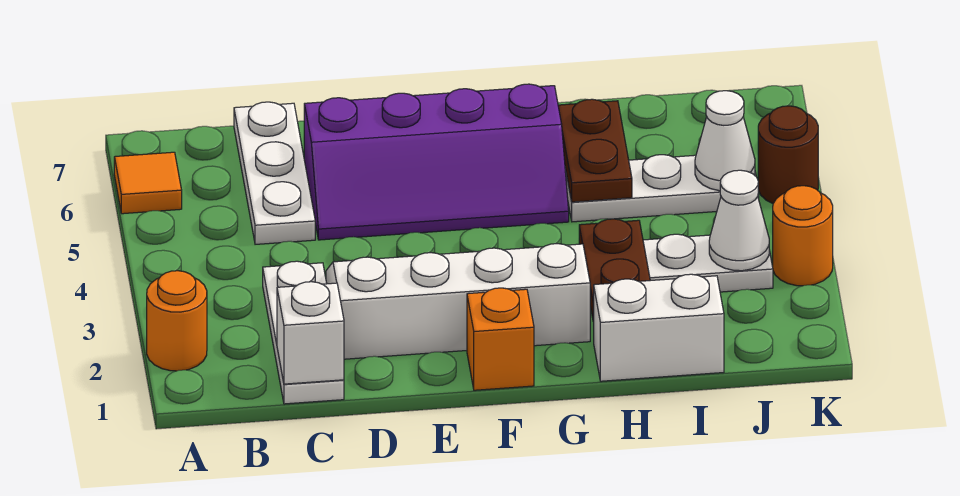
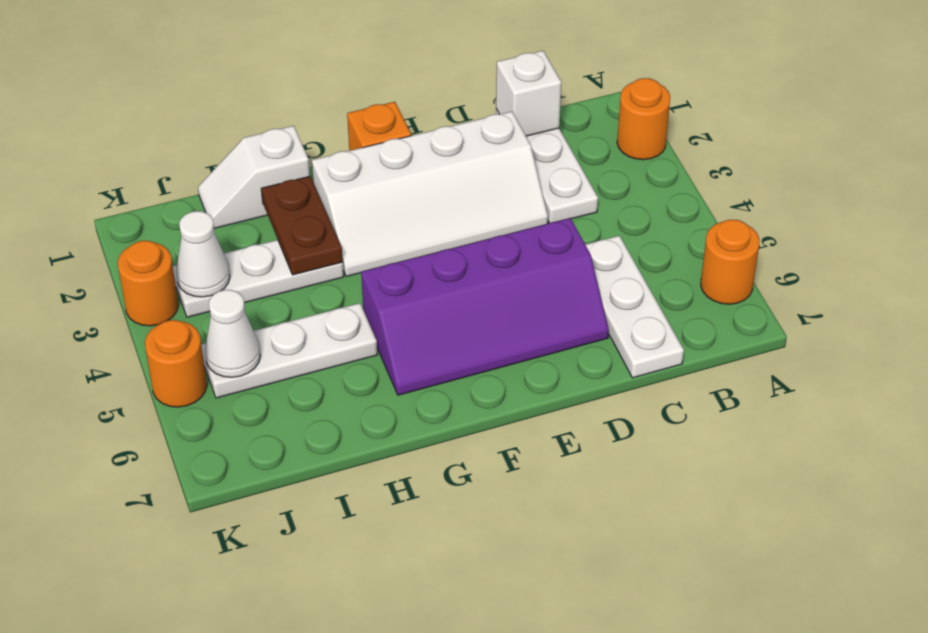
orange 1x1 tile [114,152,182,214] -> orange 1x1 round brick [701,220,759,304]
purple 2x4 slope [304,84,569,240] -> purple 2x4 slope turned to [361,218,609,395]
white 1x2 brick [593,274,724,381] -> white 1x2 slope [198,126,310,228]
brown 1x2 plate [558,99,632,202] -> none
brown 1x1 round brick [758,106,818,203] -> orange 1x1 round brick [145,320,207,407]

